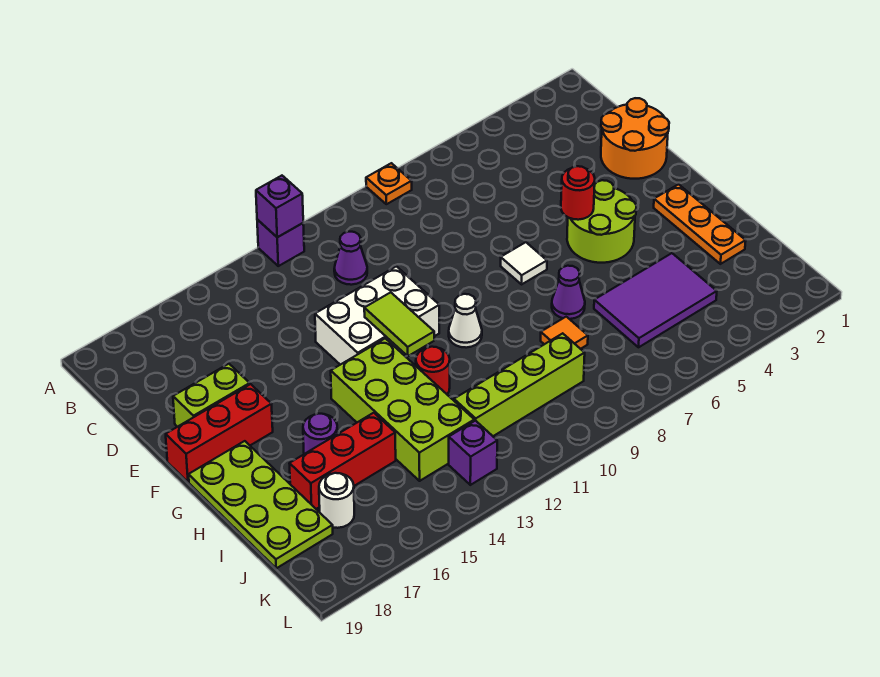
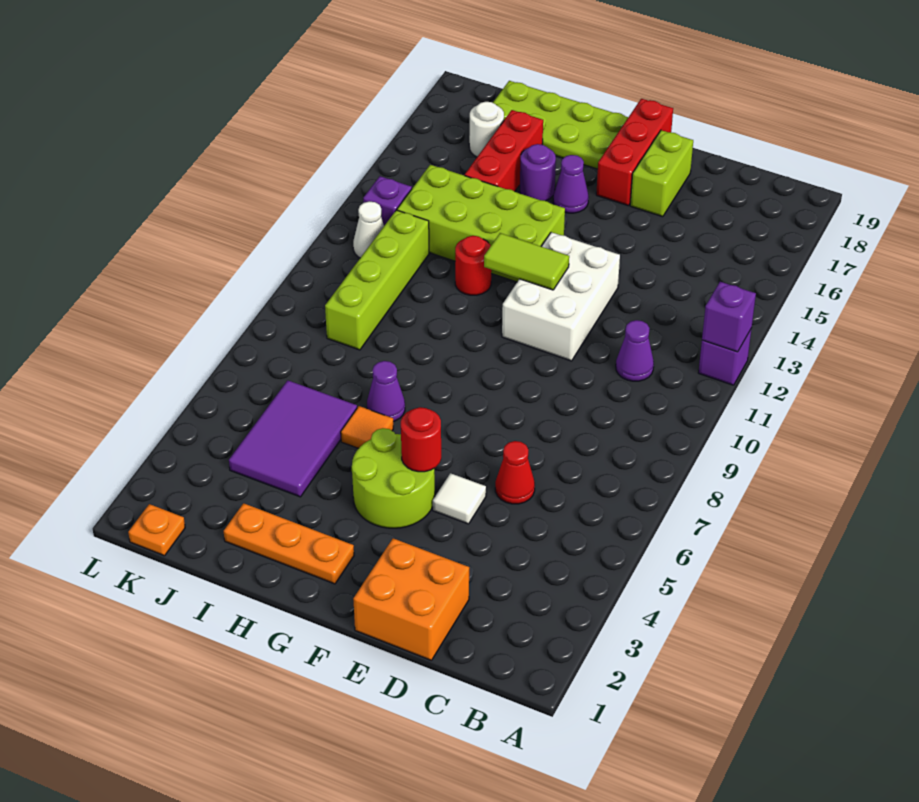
orange 1x1 plate [366,163,412,204] -> orange 1x1 plate moved to [128,504,185,556]
orange 2x2 round brick [601,98,669,179] -> orange 2x2 brick [353,538,469,660]
none -> red 1x1 cone [495,441,535,504]
white 1x1 tile [501,242,547,284] -> white 1x1 tile moved to [433,473,486,524]
white 1x1 cone [449,294,482,348] -> white 1x1 cone moved to [353,201,384,258]
none -> purple 1x1 cone [553,155,589,213]
orange 1x1 tile [541,317,588,349] -> orange 1x1 tile moved to [341,406,393,448]

